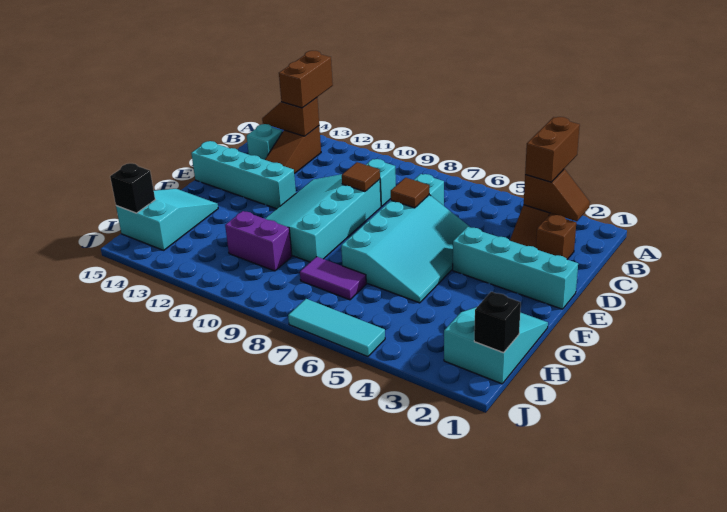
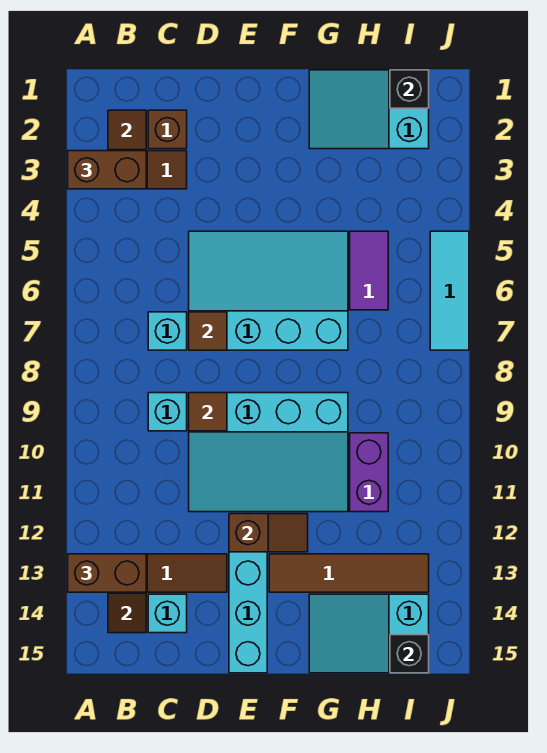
cyan 1x4 brick [453,227,578,309] -> none
none -> brown 1x2 slope [229,514,308,552]
none -> brown 1x4 tile [269,554,429,592]
purple 1x2 tile [300,257,366,300] -> purple 1x2 tile moved to [350,231,388,310]

